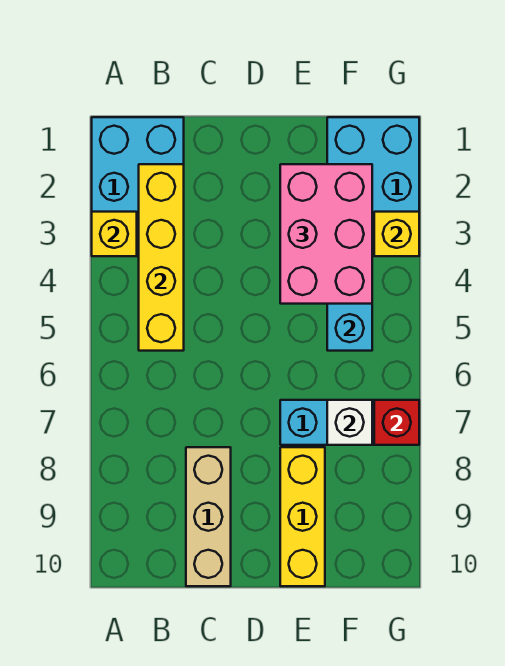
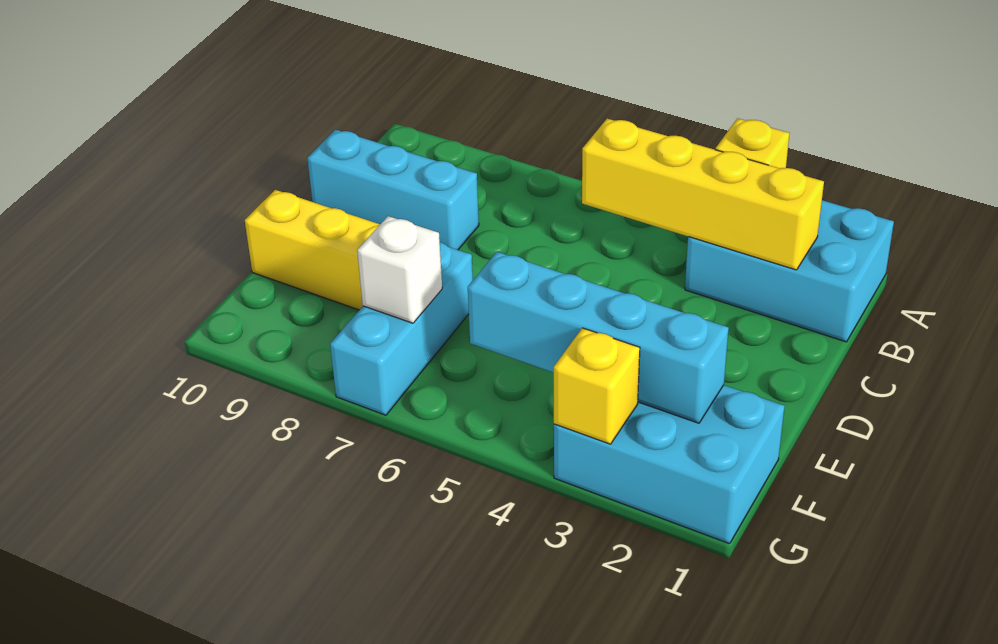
tan 1x3 brick [186,447,231,586] -> cyan 1x3 brick [307,130,479,250]
pink 2x3 brick [280,164,372,304] -> none
red 1x1 brick [374,400,419,445] -> none

